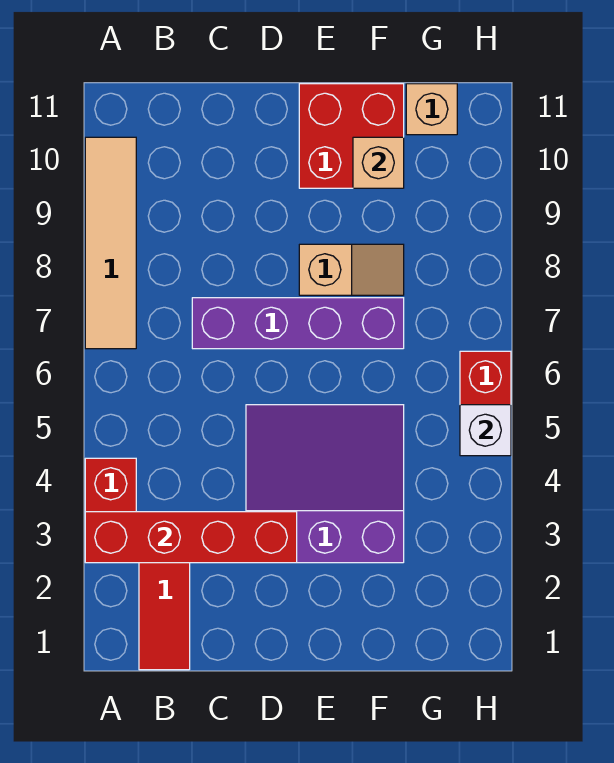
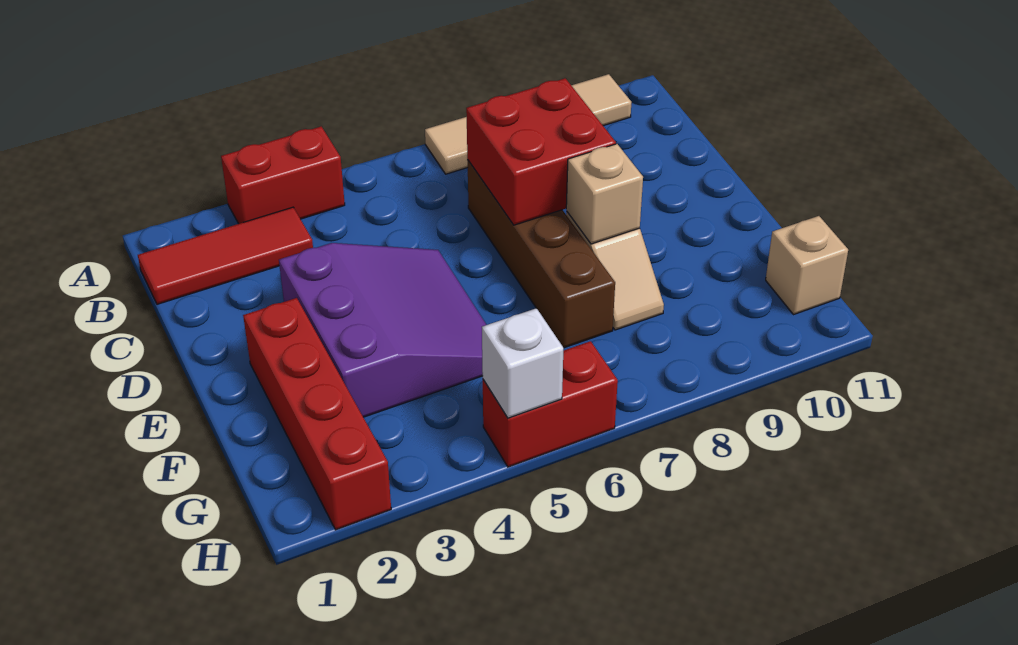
red 1x4 brick [85,512,297,563] -> red 1x4 brick moved to [243,298,391,530]
purple 1x4 brick [192,298,404,349] -> brown 1x4 brick [467,160,615,348]
red 2x2 brick [299,84,404,188] -> red 2x2 brick moved to [466,78,616,225]
tan 1x1 brick [353,137,404,188] -> tan 1x1 brick moved to [566,144,643,244]

